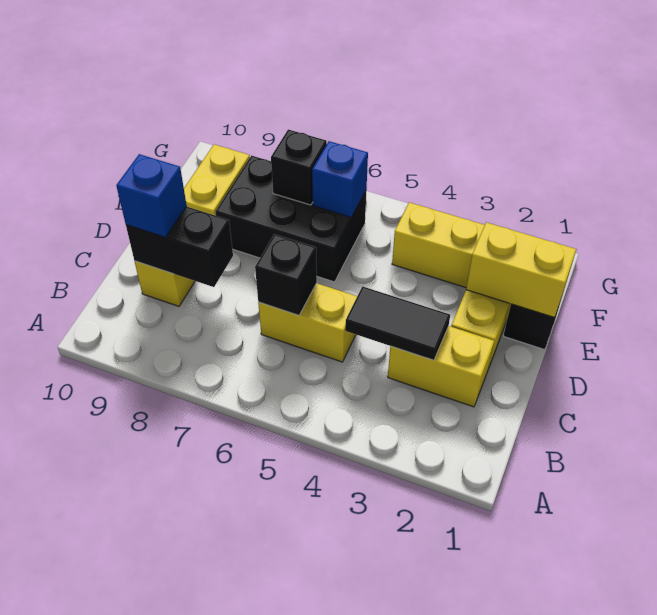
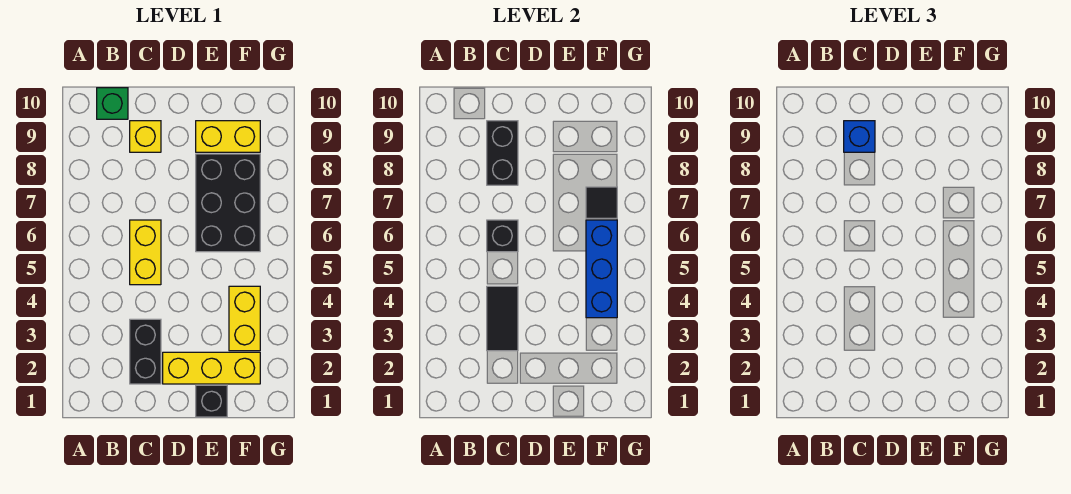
none -> green 1x1 brick [97,88,128,119]
yellow 1x2 brick [388,326,494,407] -> black 1x2 brick [130,319,161,384]
yellow 1x2 brick [466,222,576,317] -> none
blue 1x1 brick [312,141,368,217] -> blue 1x3 brick [586,220,617,318]
black 1x1 brick [271,129,327,205] -> black 1x1 tile [586,187,617,218]

